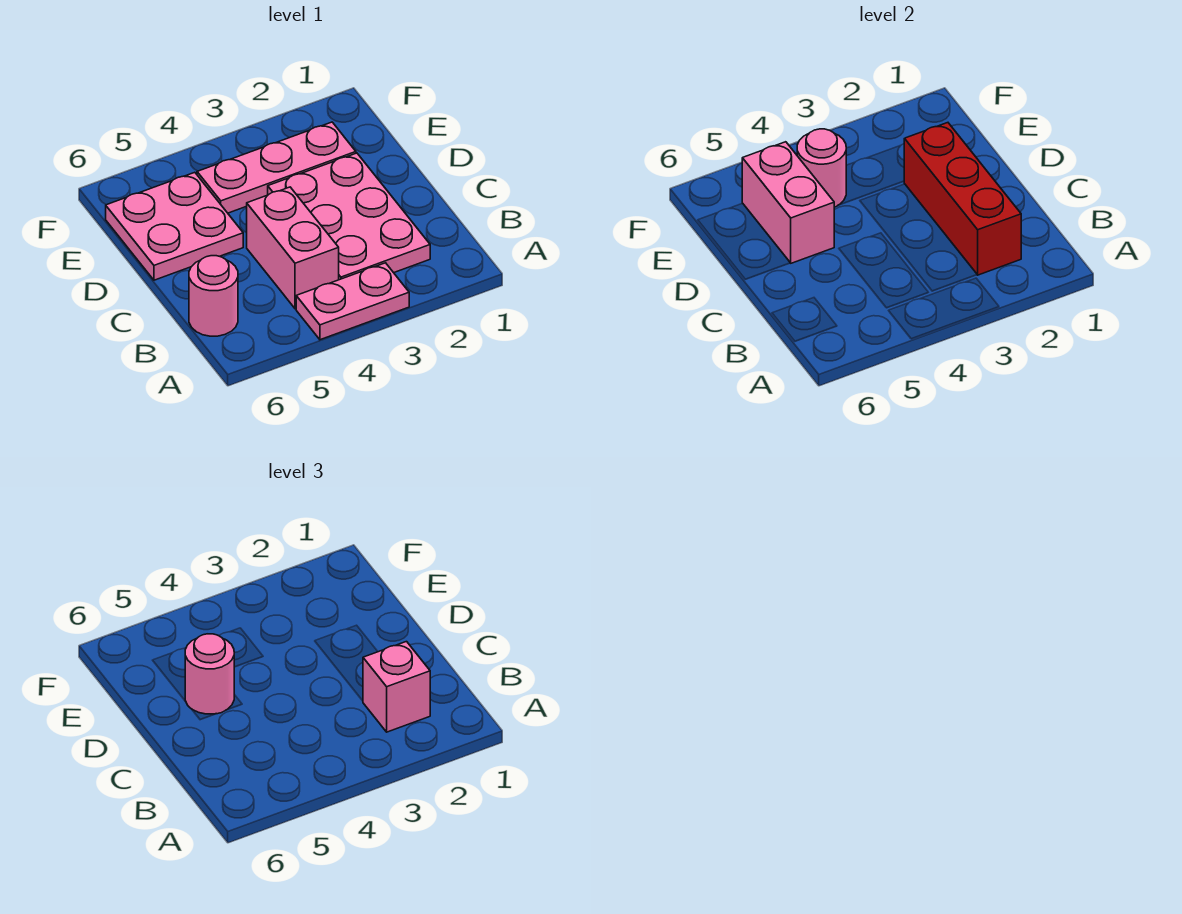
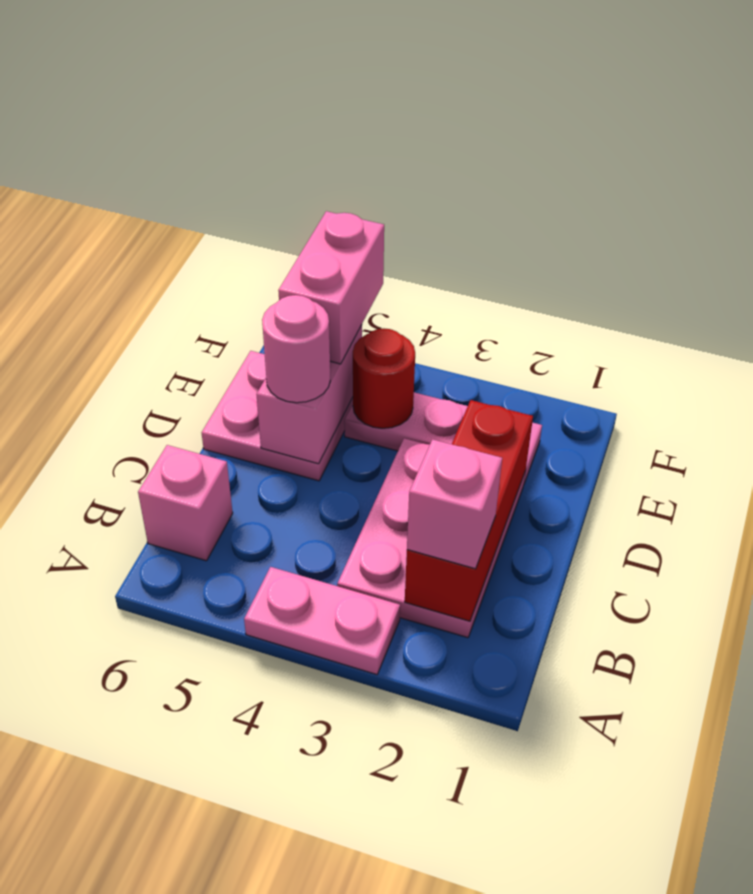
pink 1x2 brick [247,187,339,309] -> pink 1x2 brick moved to [278,211,384,364]
pink 1x1 round brick [189,256,238,336] -> pink 1x1 brick [138,445,233,561]
pink 1x1 round brick [797,129,846,207] -> red 1x1 round brick [353,328,415,428]

